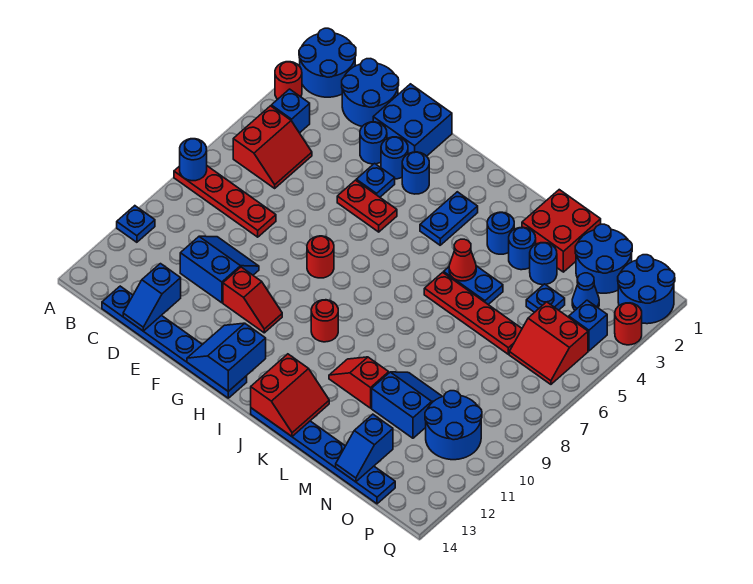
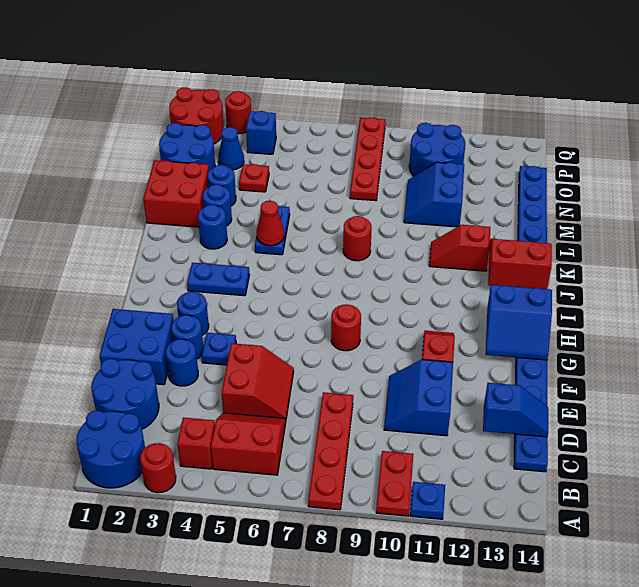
blue 1x1 round brick [180,139,207,181] -> none
blue 1x1 brick [271,89,310,133] -> red 1x1 brick [177,417,215,469]
red 1x2 plate [337,180,397,232] -> red 1x2 plate moved to [376,451,413,516]
red 1x1 round brick [311,300,338,342] -> red 1x1 round brick moved to [343,216,372,261]
red 1x4 plate [424,272,522,354] -> red 1x4 plate moved to [350,117,385,201]
red 1x2 slope [329,357,389,408] -> red 1x2 slope turned to [429,225,490,271]
blue 1x1 plate [526,284,565,312] -> red 1x1 plate [239,164,269,192]
blue 1x2 slope [336,414,393,482] -> none
red 2x2 slope [509,302,588,384] -> red 2x2 slope moved to [222,343,294,418]
blue 2x2 round brick [618,255,675,324] -> red 2x2 round brick [169,88,224,144]

